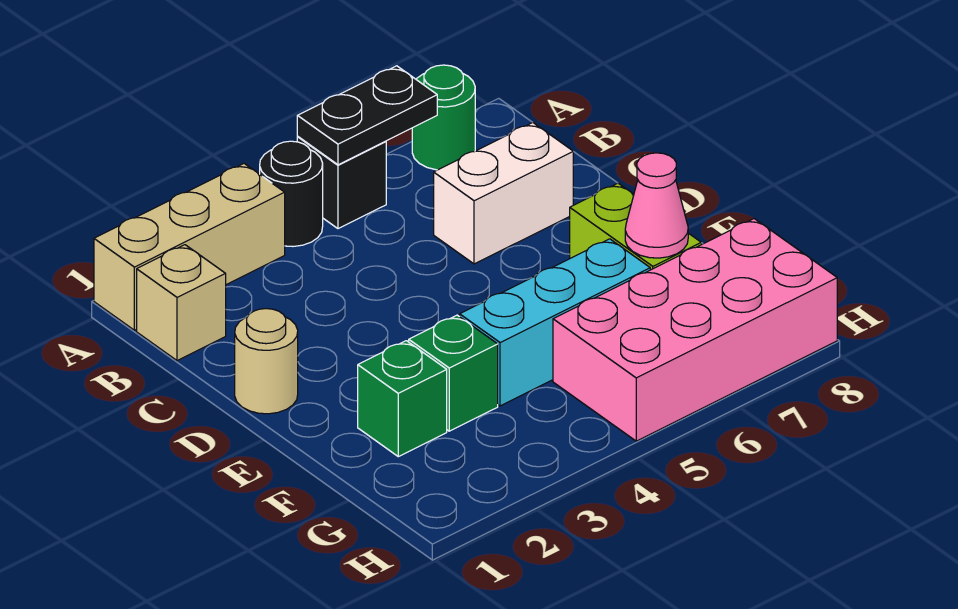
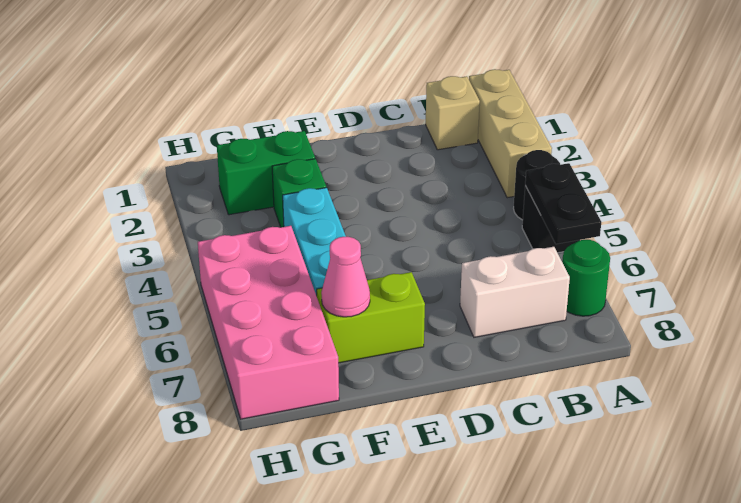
white 1x2 brick [434,122,573,264] -> white 1x2 brick turned to [460,247,570,337]
tan 1x1 round brick [235,309,298,414] -> none
green 1x1 brick [358,341,447,457] -> green 1x2 brick [217,131,315,215]

